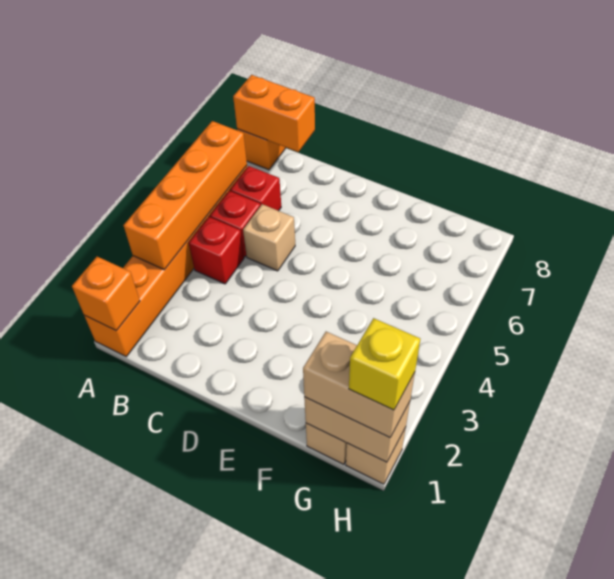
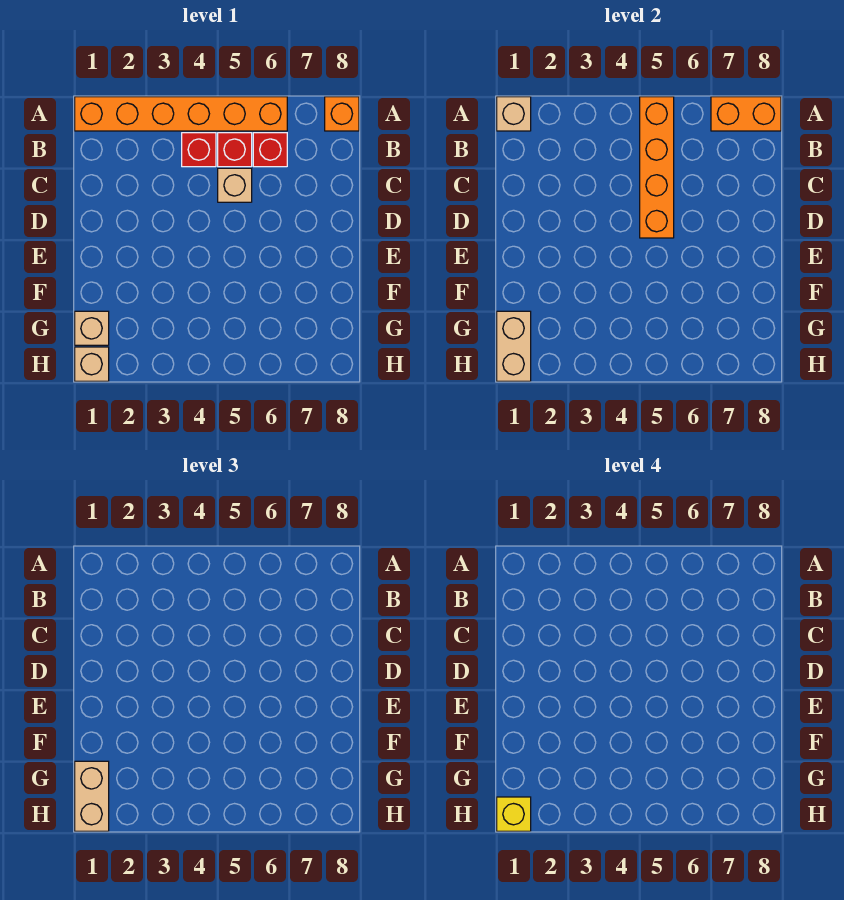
orange 1x1 brick [72,257,140,331] -> tan 1x1 brick [497,97,531,131]
orange 1x4 brick [124,121,247,270] -> orange 1x4 brick turned to [640,97,674,238]
orange 1x2 brick [233,75,315,152] -> orange 1x2 brick turned to [711,97,781,131]

